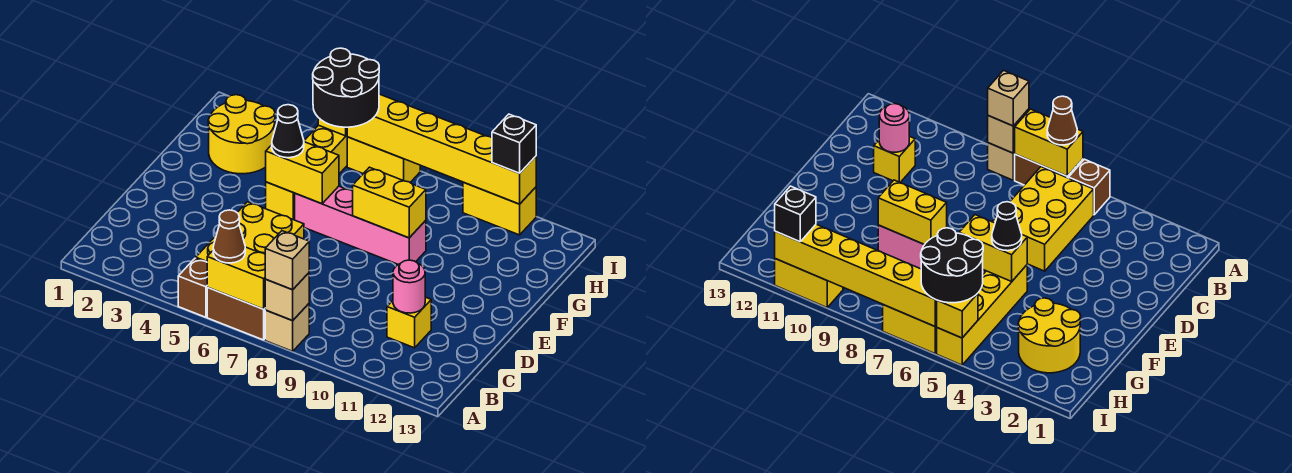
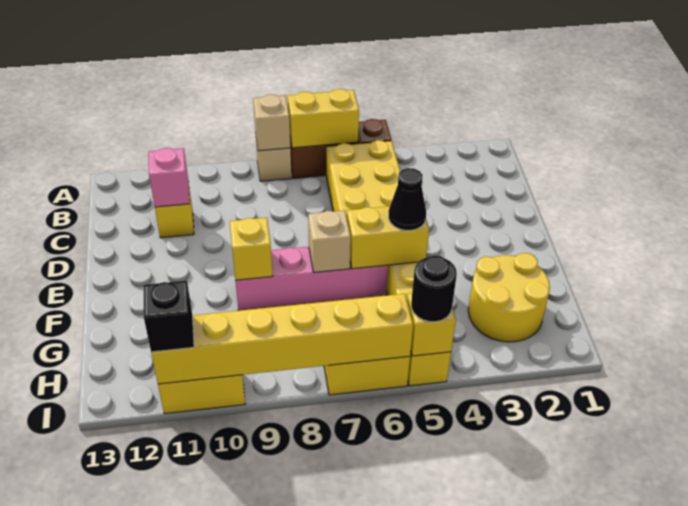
brown 1x1 cone [213,210,245,263] -> none
tan 1x1 brick [265,231,309,290] -> tan 1x1 brick moved to [308,210,351,272]
pink 1x1 round brick [393,260,425,313] -> pink 1x1 brick [149,148,190,207]
yellow 1x2 brick [353,167,426,238] -> yellow 1x1 brick [230,218,273,280]
black 2x2 round brick [313,48,379,127] -> black 1x1 round brick [411,256,457,322]

